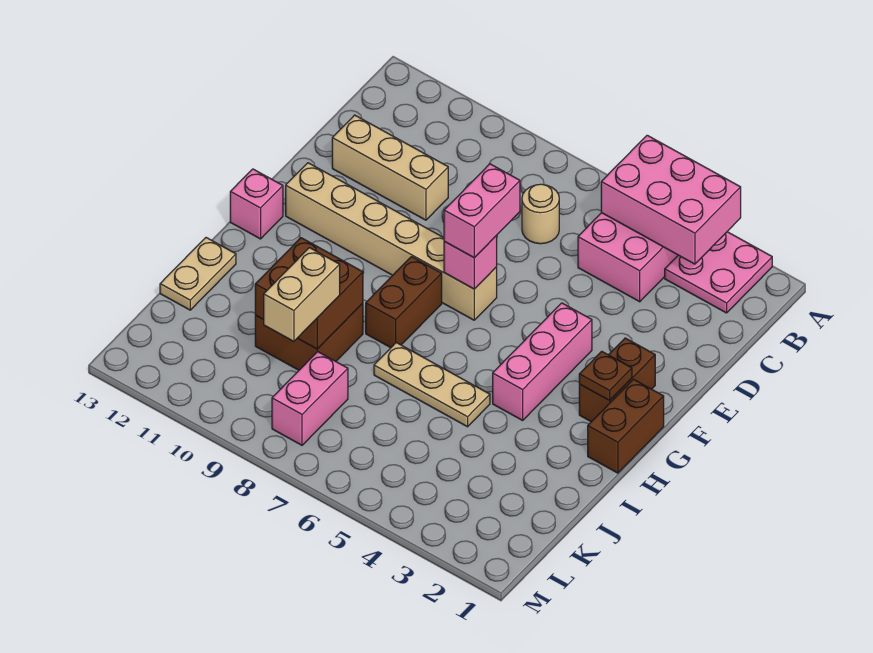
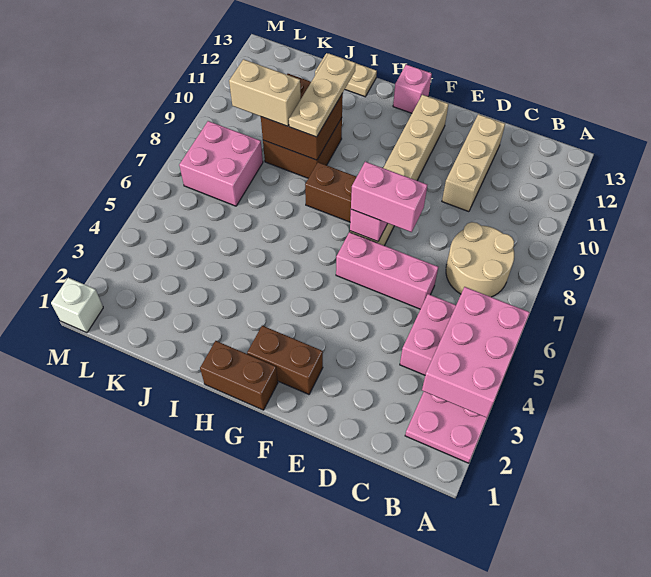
tan 1x1 round brick [522,184,559,244] -> tan 2x2 round brick [446,222,514,297]
pink 1x3 brick [493,303,592,420] -> pink 1x3 brick moved to [336,232,438,309]
brown 1x1 plate [579,351,632,401] -> none
tan 1x3 plate [374,343,490,427] -> tan 1x3 plate moved to [289,54,356,137]
pink 1x2 brick [272,352,348,445] -> pink 2x2 brick [179,121,263,206]
none -> white 1x1 brick [51,278,103,333]

